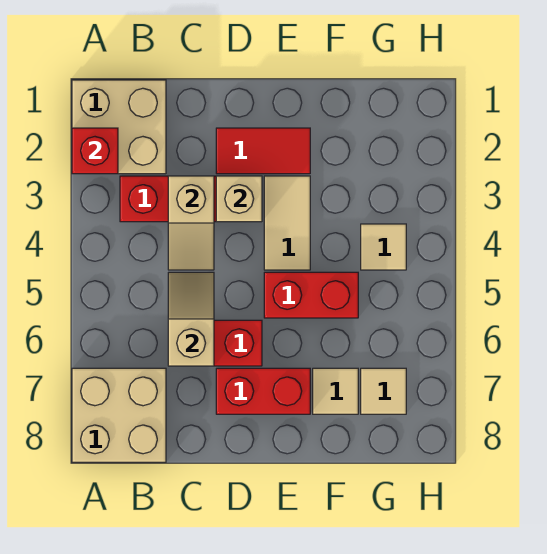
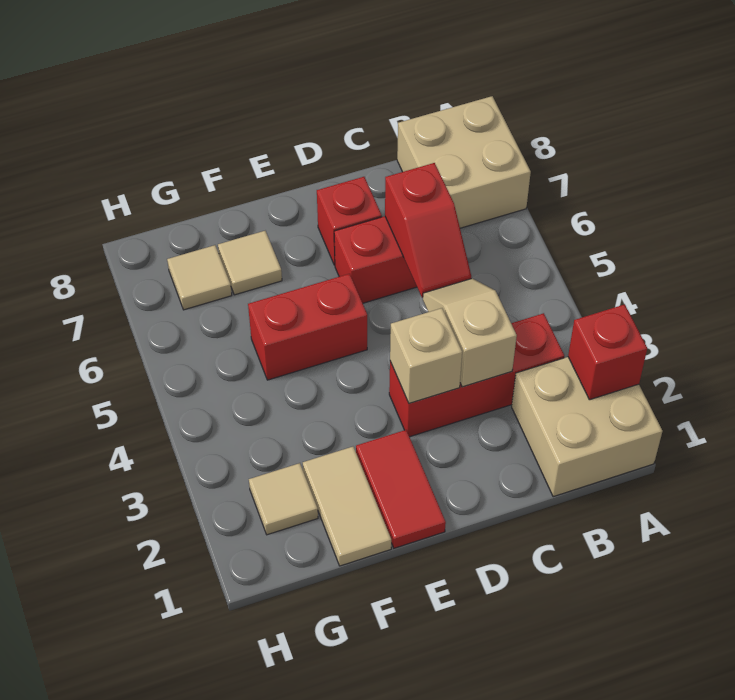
tan 1x2 slope [168,272,214,366] -> red 1x2 slope [385,163,471,298]
red 1x2 tile [216,128,310,174] -> red 1x2 tile turned to [356,430,446,548]
red 1x2 brick [216,368,310,414] -> red 1x1 brick [317,177,382,265]
tan 1x2 tile [264,176,310,270] -> tan 1x2 tile moved to [303,447,391,566]
tan 1x1 tile [361,224,406,270] -> tan 1x1 tile moved to [249,463,318,535]

